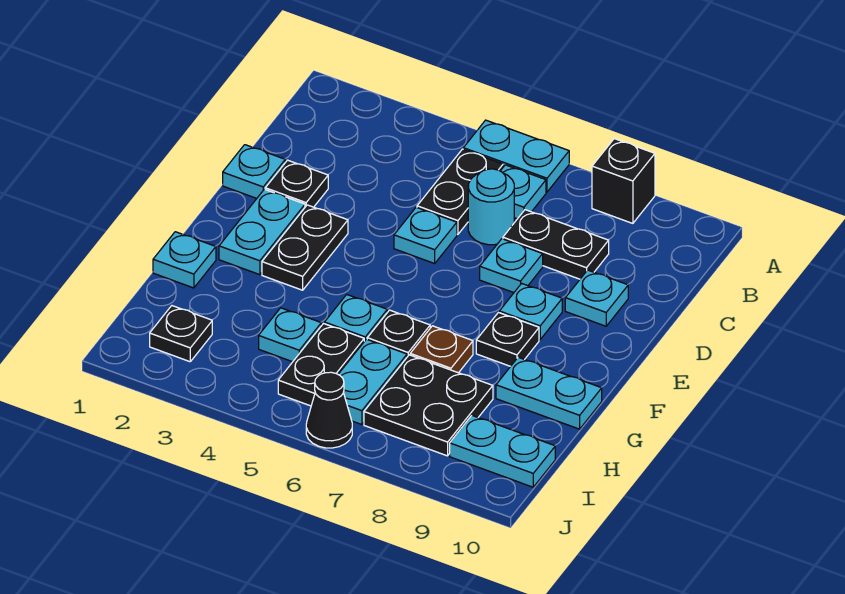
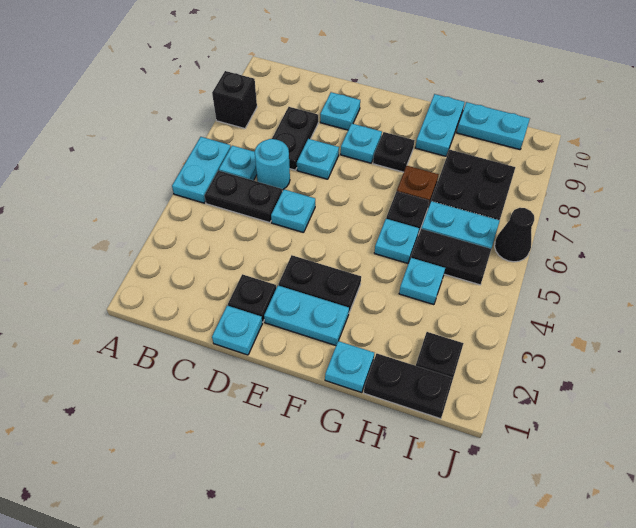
none -> black 1x2 plate [364,354,453,419]
cyan 1x2 plate [450,416,555,487] -> cyan 1x2 plate turned to [457,102,530,150]

